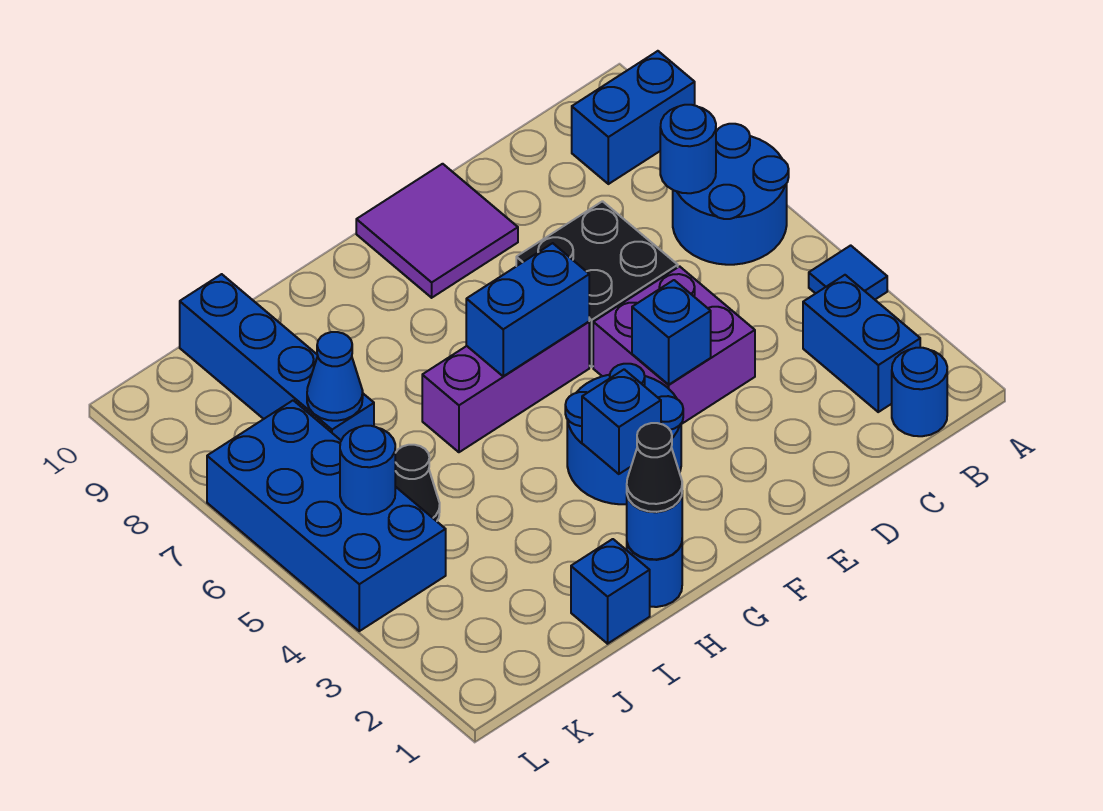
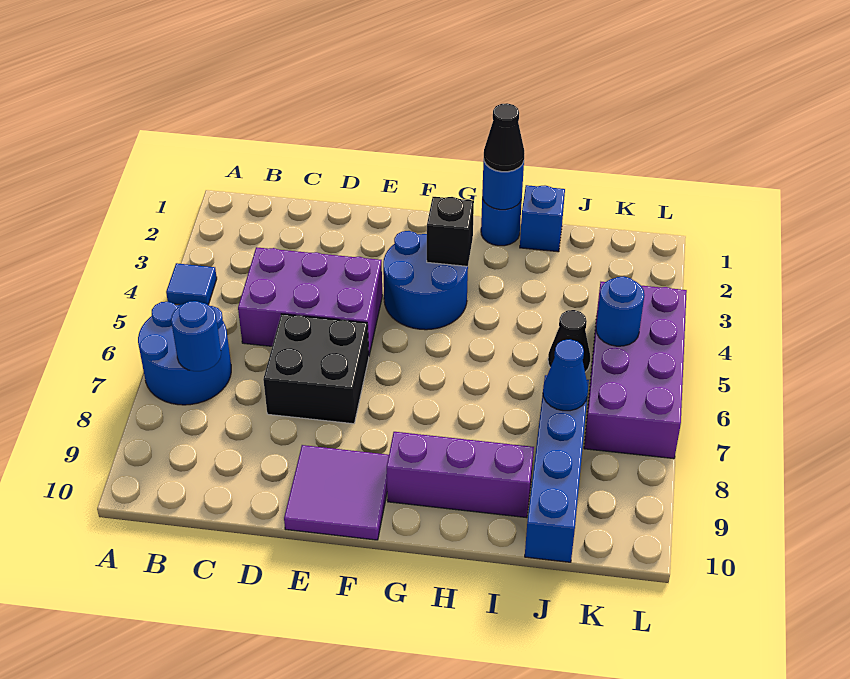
blue 1x2 brick [572,51,695,184] -> none
blue 1x1 round brick [892,348,947,436] -> none
blue 1x2 brick [803,275,920,412] -> none
purple 2x2 brick [593,266,755,424] -> purple 2x3 brick [238,247,382,355]
blue 1x1 brick [632,280,711,385] -> none
purple 1x3 brick [422,322,589,452] -> purple 1x3 brick moved to [387,432,534,518]
blue 1x2 brick [466,243,589,376] -> none
blue 1x1 brick [582,369,661,474] -> black 1x1 brick [427,197,474,266]
blue 2x4 brick [207,400,446,631] -> purple 2x4 brick [584,282,687,459]

